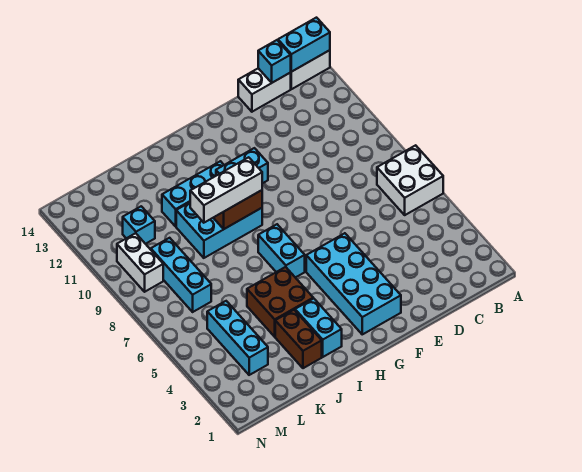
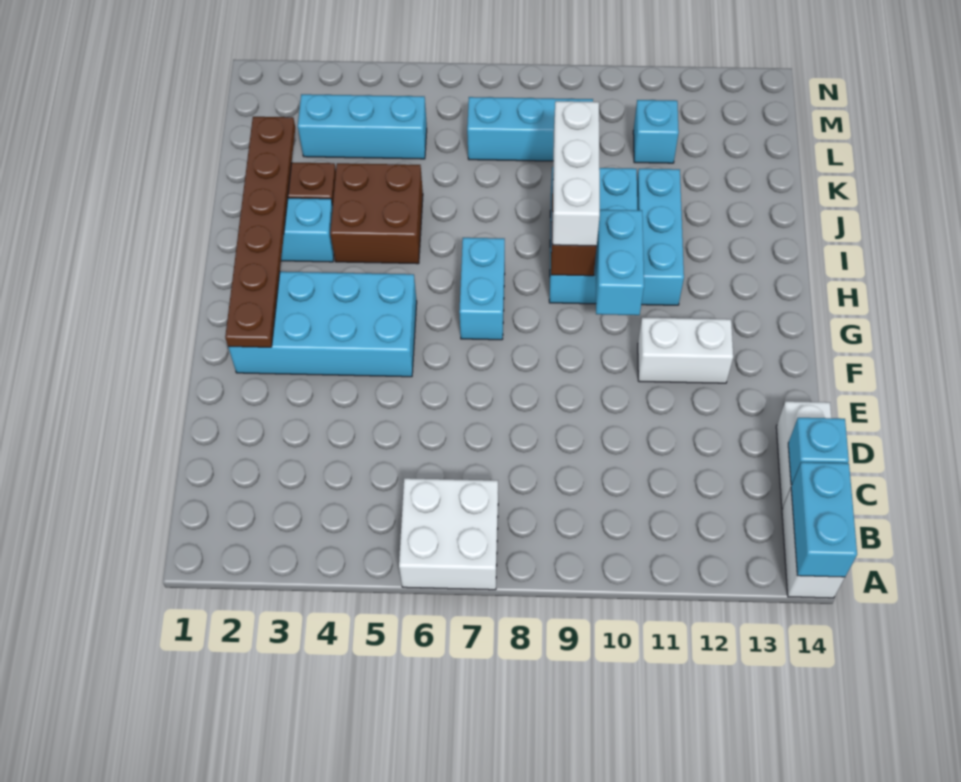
none -> brown 1x6 plate [225,117,295,347]
cyan 1x2 brick [258,224,305,278] -> cyan 1x2 brick turned to [459,238,505,340]
white 1x2 brick [117,233,163,292] -> white 1x2 brick moved to [638,317,733,383]

